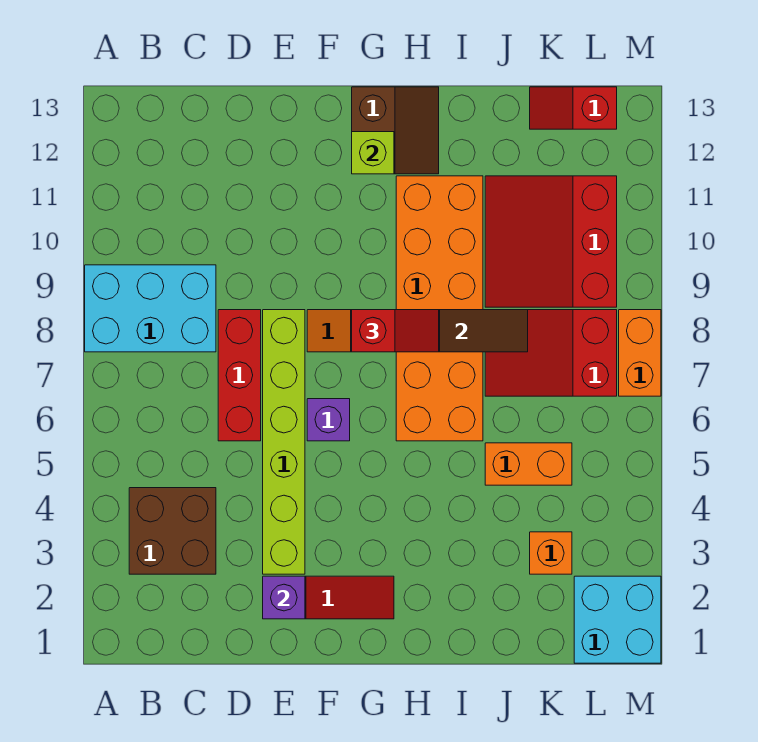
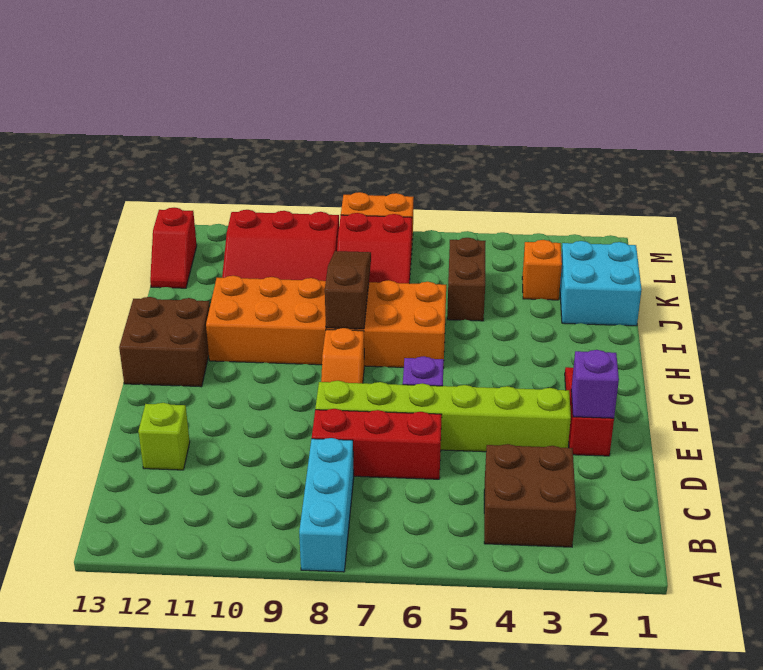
cyan 2x3 brick [85,265,216,352] -> cyan 1x3 brick [299,438,354,572]
red 1x2 slope [352,310,439,352] -> none
brown 2x2 slope [352,87,439,174] -> brown 2x2 brick [119,297,210,387]
lime 1x1 brick [352,132,394,174] -> lime 1x1 brick moved to [138,403,190,470]
orange 1x2 brick [485,443,572,485] -> brown 1x2 brick [447,238,486,321]
cyan 2x2 brick [574,576,661,663] -> cyan 2x2 brick moved to [560,241,642,326]

